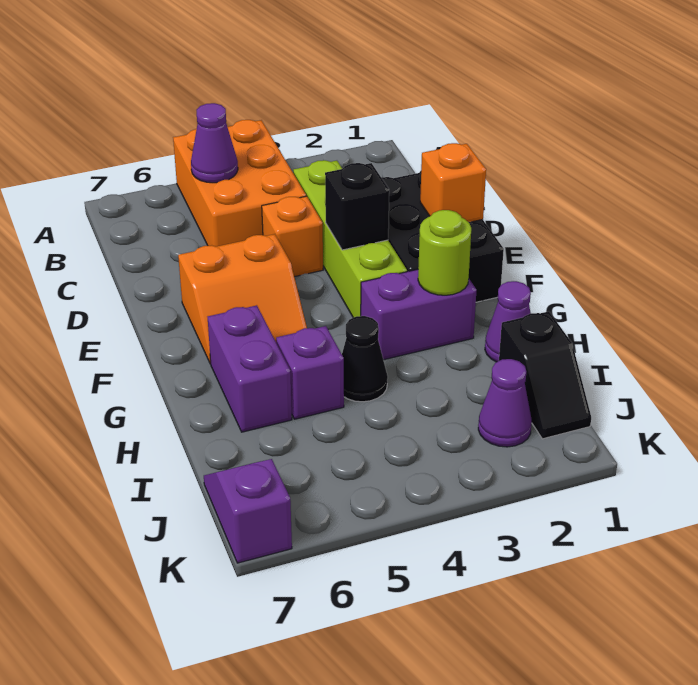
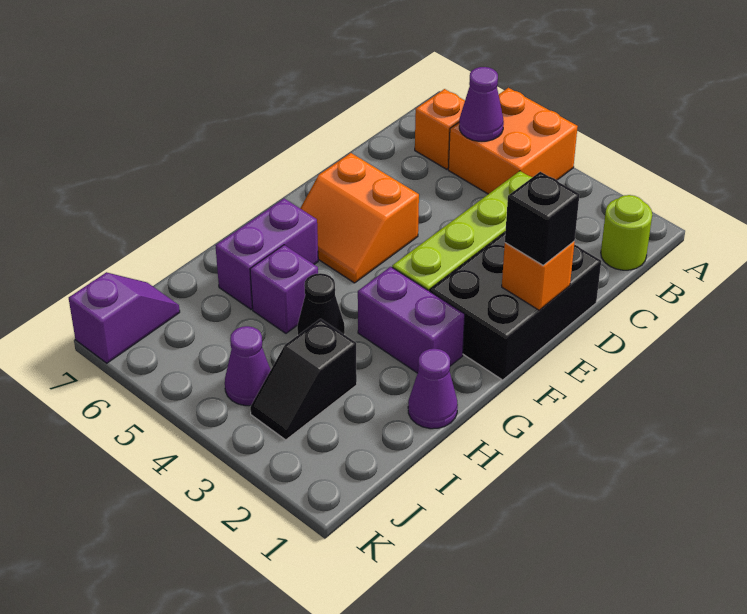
orange 2x3 brick [173,120,306,247] -> orange 2x2 brick [448,88,578,194]
orange 1x1 brick [262,196,323,277] -> orange 1x1 brick moved to [415,89,465,169]
black 1x1 brick [325,163,389,250] -> black 1x1 brick moved to [505,172,580,265]
lime 1x1 round brick [418,210,471,295] -> lime 1x1 round brick moved to [601,195,652,270]
black 1x2 slope [499,311,591,439] -> black 1x2 slope moved to [250,319,357,440]
purple 1x1 cone [478,359,532,447] -> purple 1x1 cone moved to [225,326,271,406]

